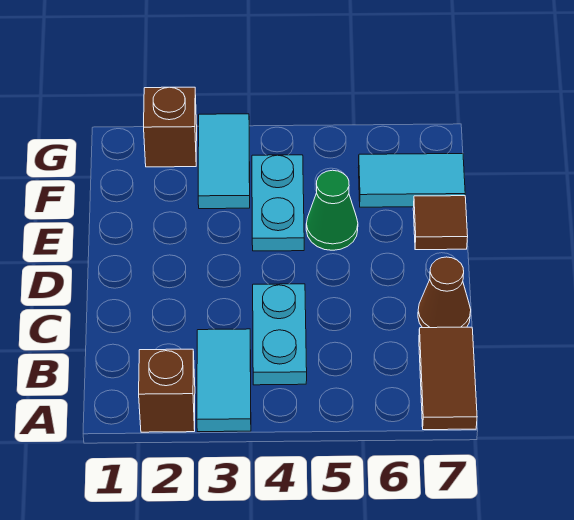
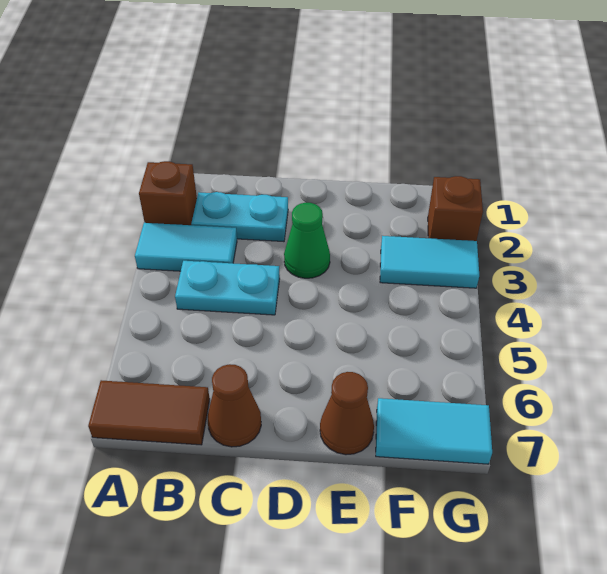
cyan 1x2 plate [252,155,304,251] -> cyan 1x2 plate moved to [191,192,288,242]
green 1x1 cone [306,170,358,250] -> green 1x1 cone moved to [284,203,330,278]
brown 1x1 tile [413,196,468,250] -> brown 1x1 cone [320,372,374,455]
cyan 1x2 tile [358,154,465,207] -> cyan 1x2 tile turned to [376,398,492,464]

